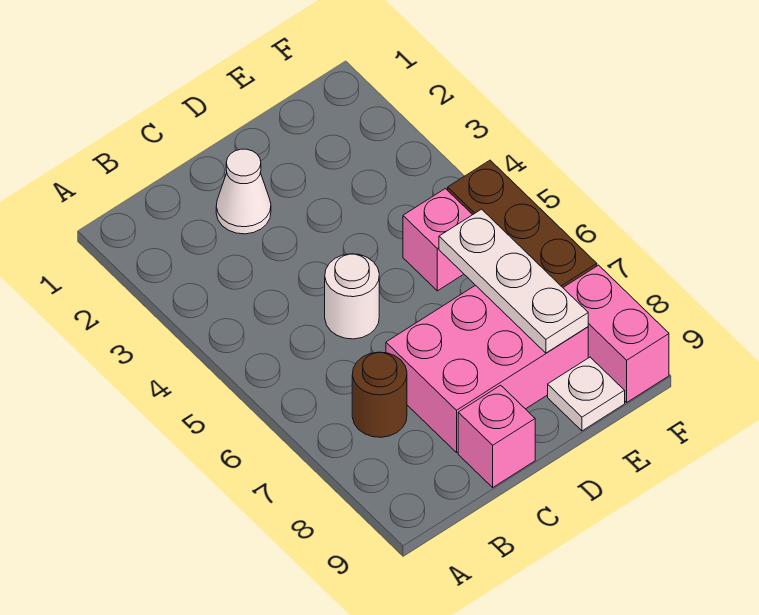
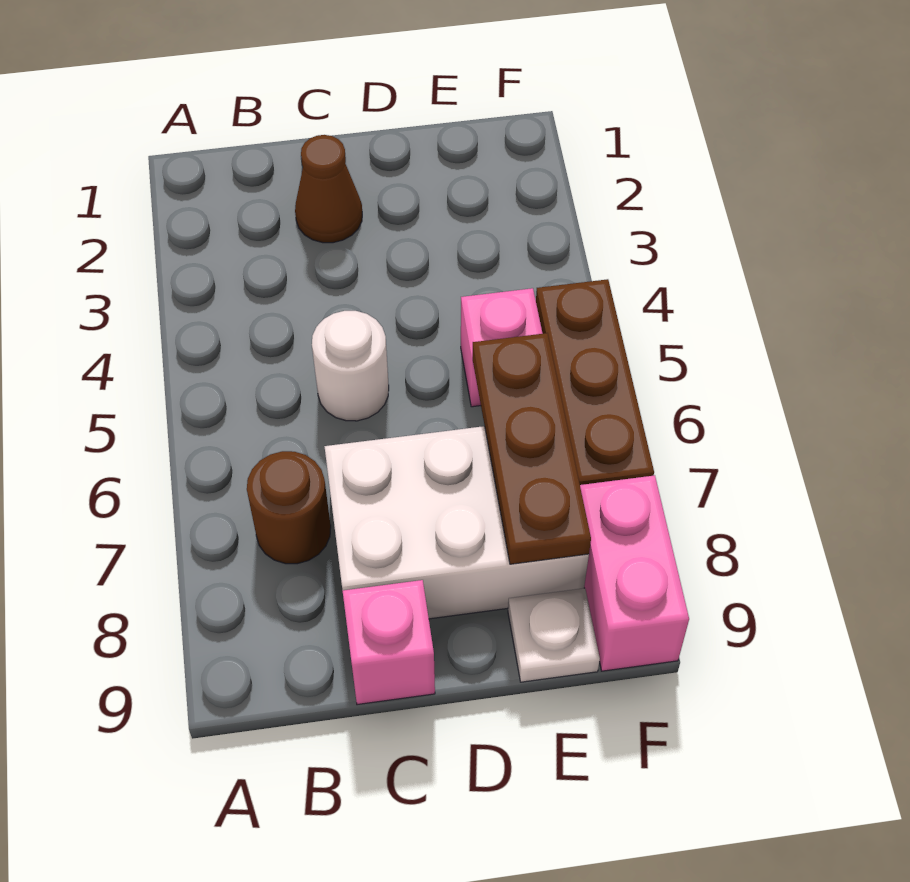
white 1x1 cone [216,149,271,234] -> brown 1x1 cone [295,135,362,243]
pink 2x3 brick [386,285,588,452] -> white 2x3 brick [324,426,589,619]
white 1x3 plate [439,209,588,353] -> brown 1x3 plate [473,333,591,564]

